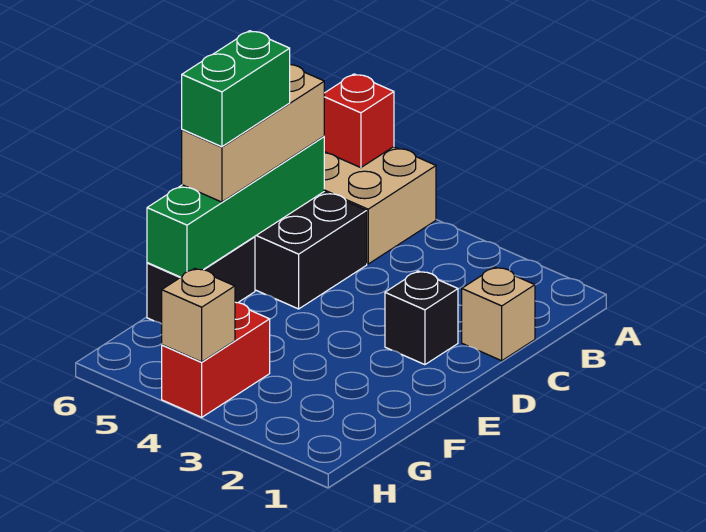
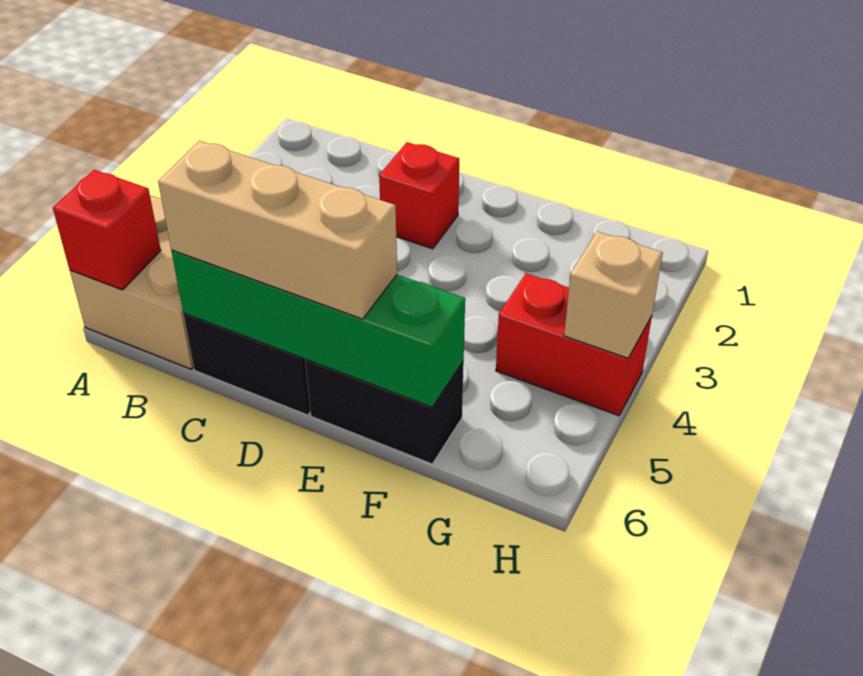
tan 1x1 brick [462,267,535,361] -> none
black 1x1 brick [385,271,458,365] -> red 1x1 brick [379,142,459,249]
green 1x2 brick [182,31,290,147] -> none

